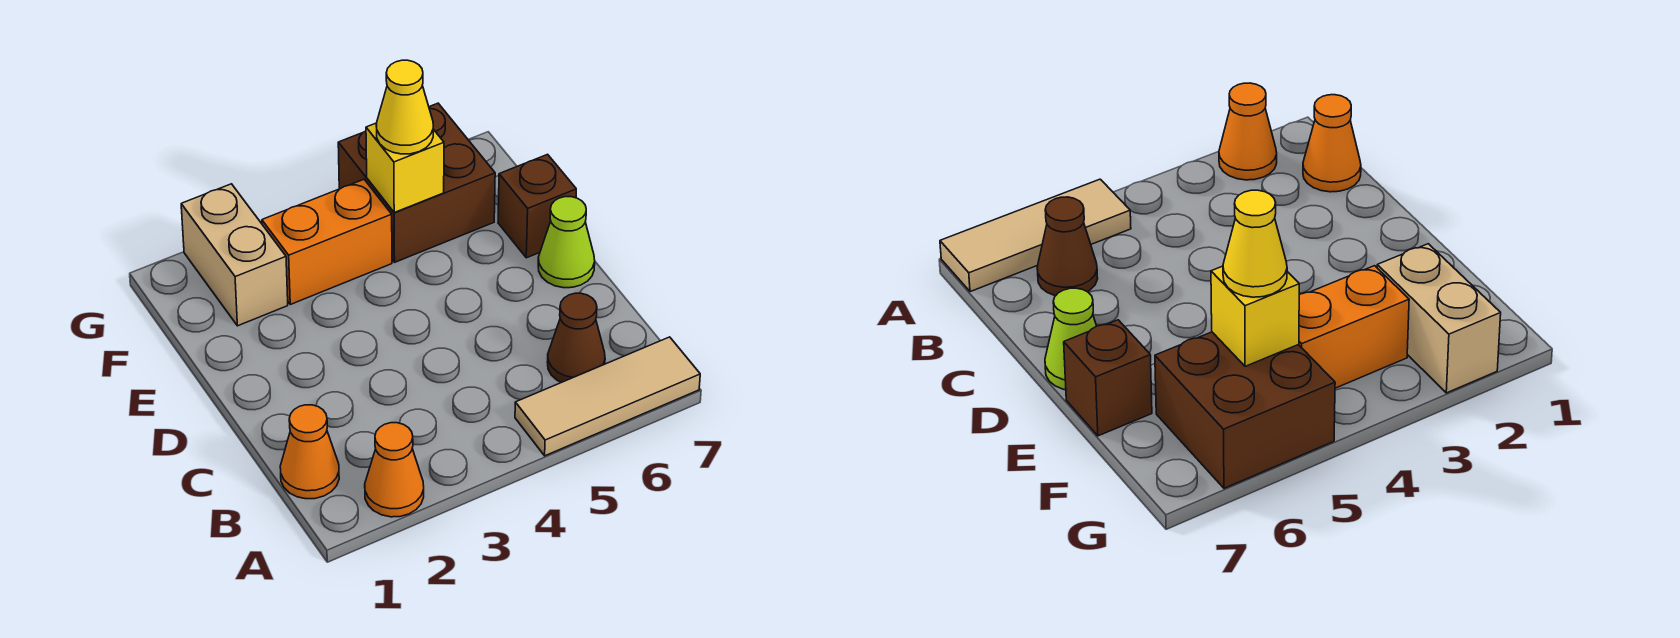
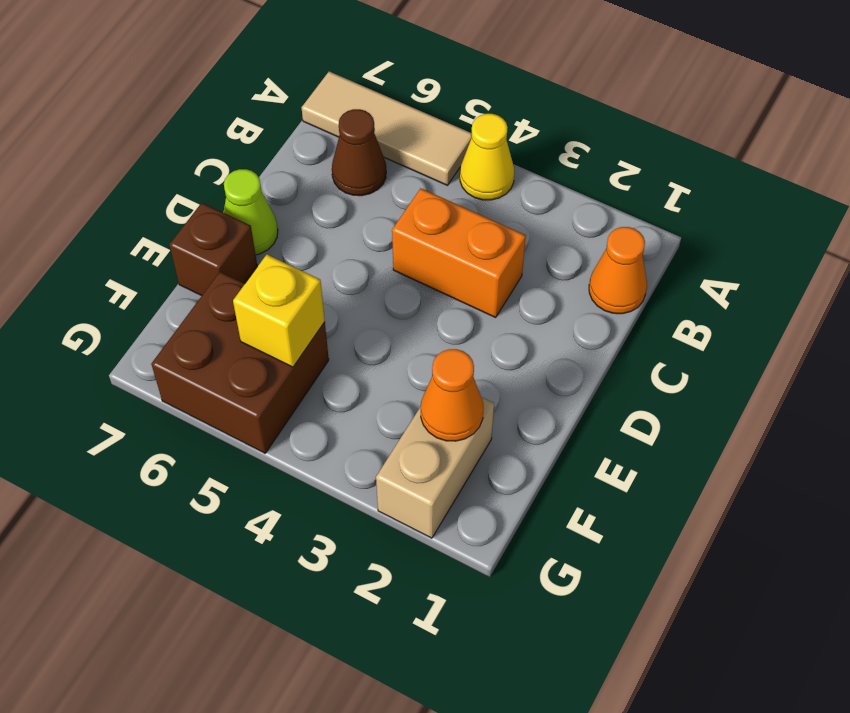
orange 1x1 cone [365,423,424,517] -> orange 1x1 cone moved to [421,349,483,441]
orange 1x2 brick [262,180,392,304] -> orange 1x2 brick moved to [392,188,526,317]
yellow 1x1 cone [376,60,433,154] -> yellow 1x1 cone moved to [460,114,514,200]

